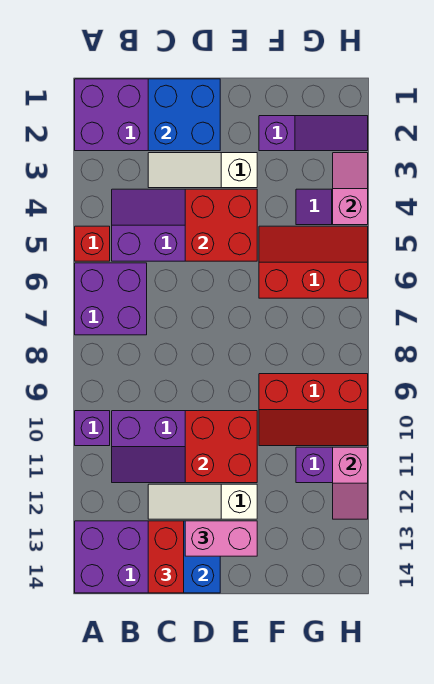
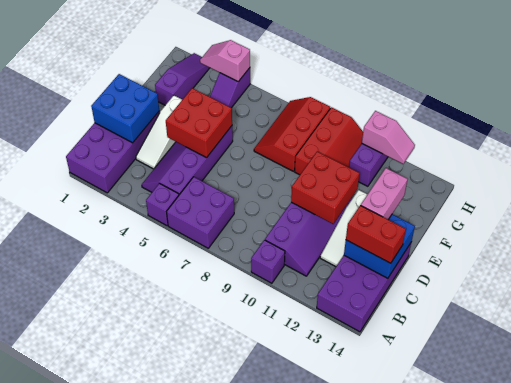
red 1x1 brick [75,226,110,261] -> purple 1x1 brick [146,183,179,226]
red 2x3 slope [259,226,368,298] -> red 2x3 slope moved to [254,97,330,171]

